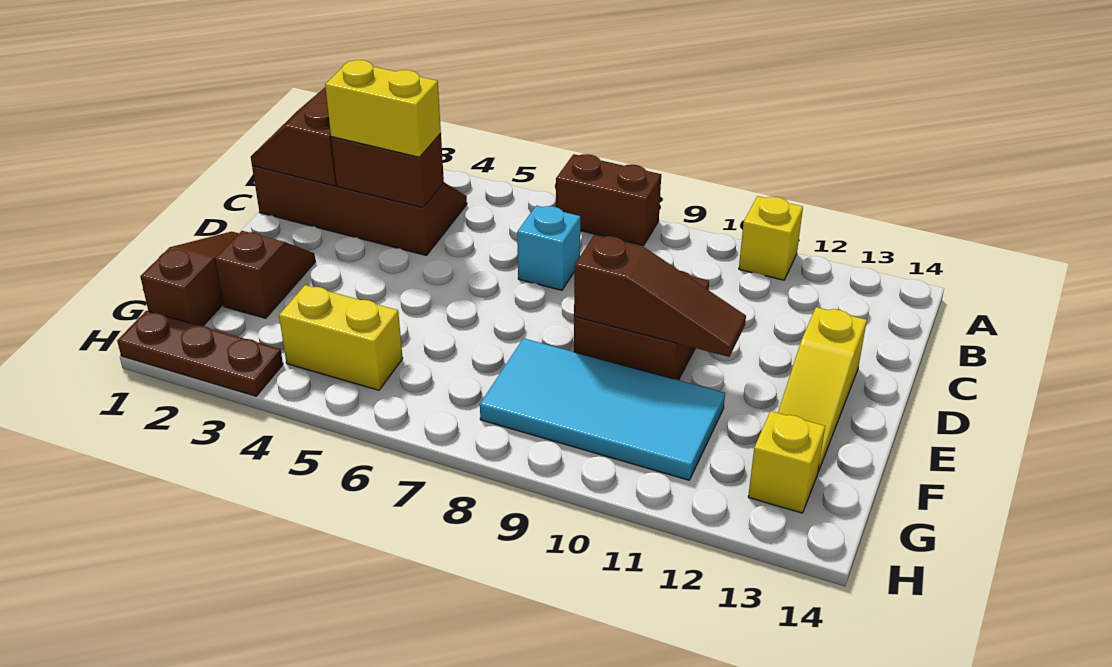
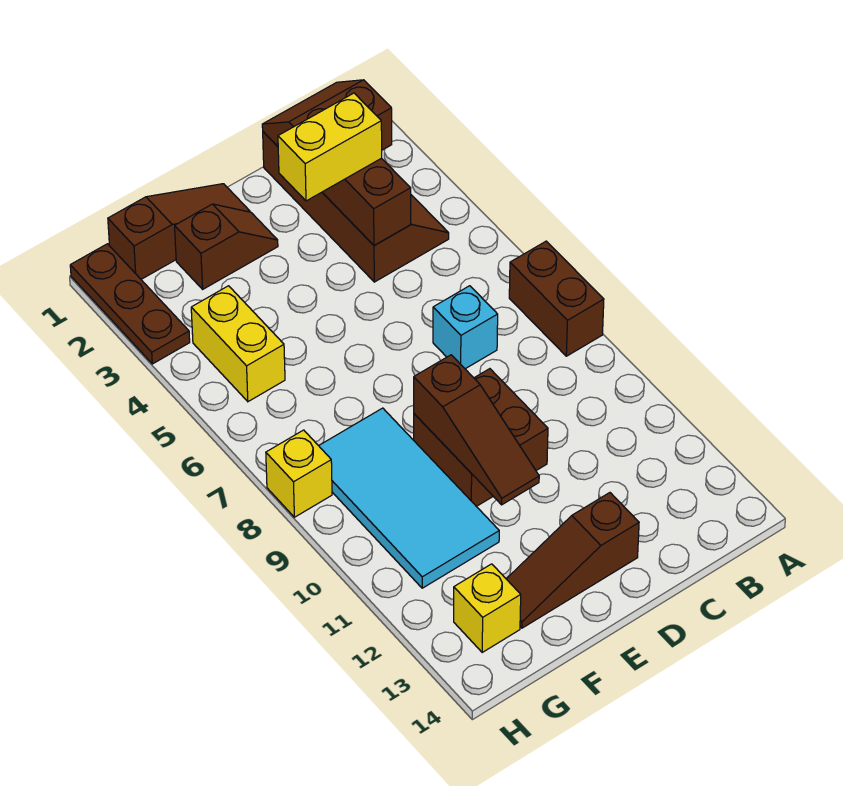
yellow 1x1 brick [739,196,803,280] -> yellow 1x1 brick moved to [266,430,332,517]
yellow 1x2 brick [325,60,441,157] -> yellow 1x2 brick turned to [278,93,382,201]
yellow 1x3 slope [778,307,867,472] -> brown 1x3 slope [507,493,639,628]

